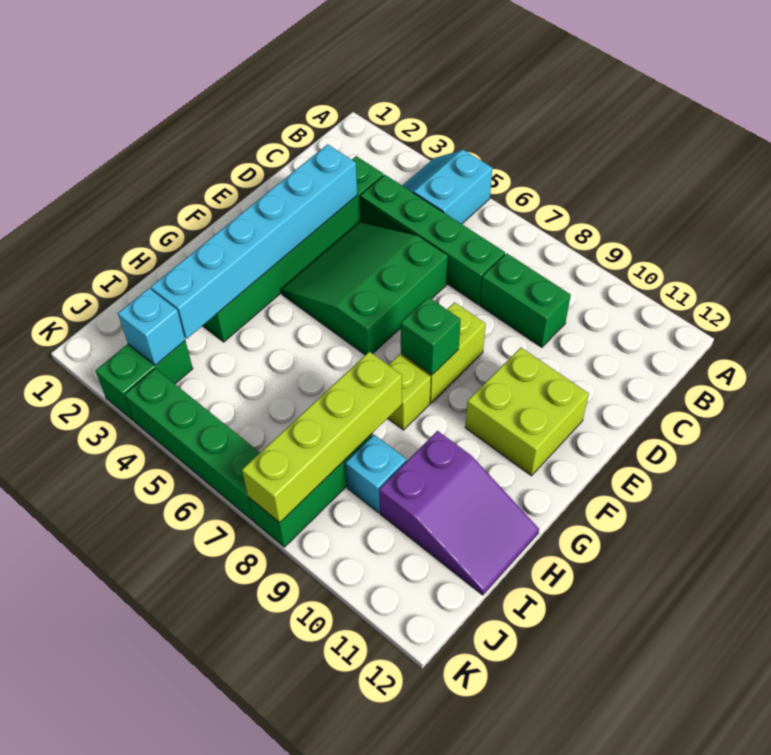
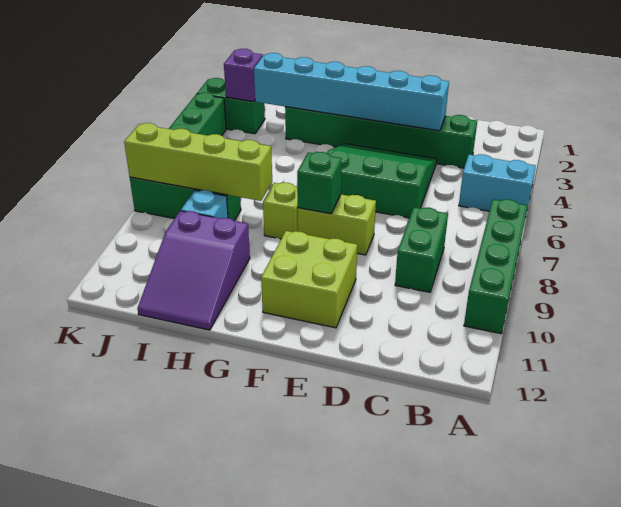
green 1x4 brick [360,175,505,304] -> green 1x4 brick moved to [464,199,528,334]
cyan 1x1 brick [118,288,185,365] -> purple 1x1 brick [224,49,263,102]

